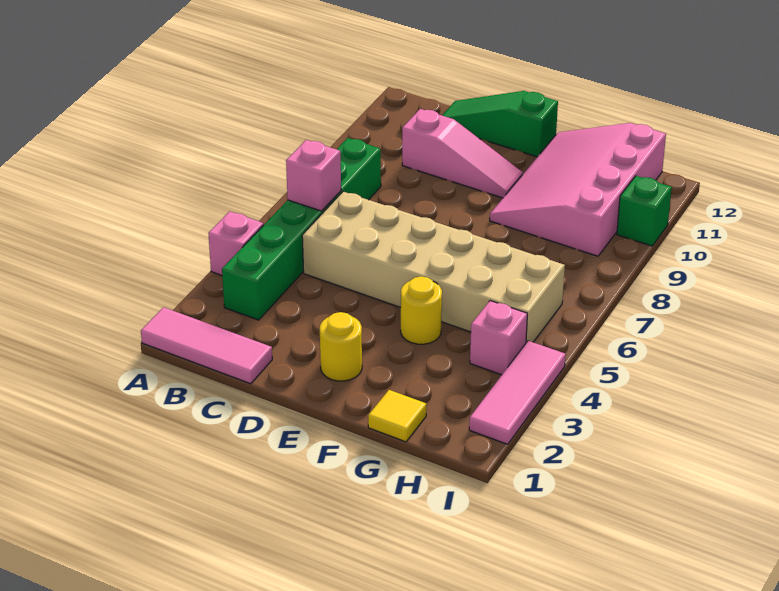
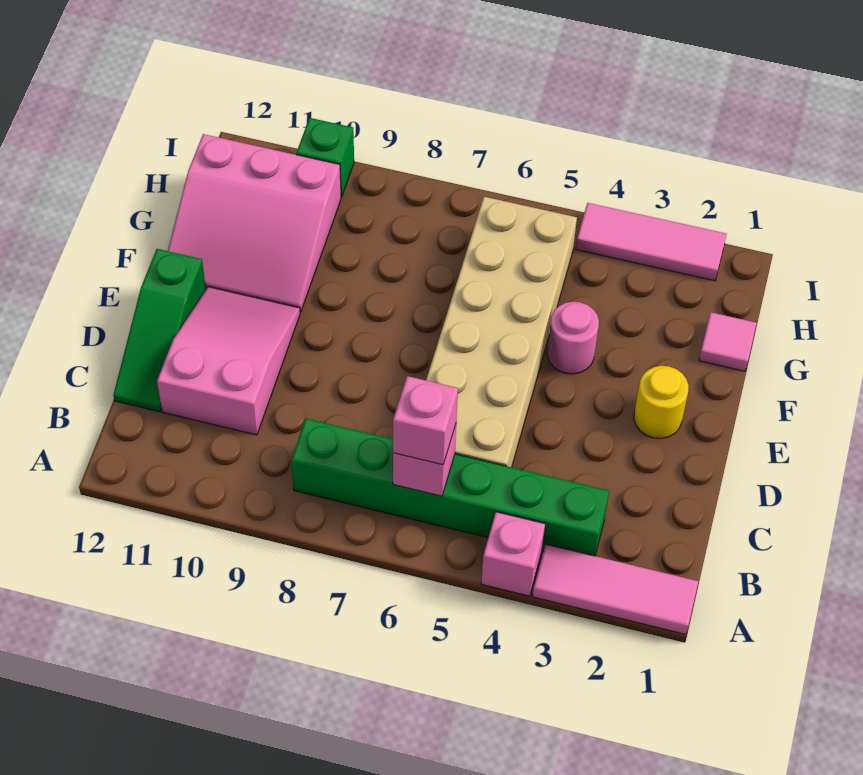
pink 1x3 tile [141,307,272,384] -> pink 1x3 tile turned to [533,544,698,634]
pink 1x3 slope [402,109,523,198] -> pink 2x3 slope [157,287,300,435]
yellow 1x1 round brick [401,276,442,344] -> pink 1x1 round brick [547,302,599,374]
pink 3x4 slope [490,123,666,256] -> pink 3x3 slope [168,134,341,312]
yellow 1x1 tile [368,390,427,442] -> pink 1x1 tile [699,312,757,371]
pink 1x1 brick [470,301,527,375] -> pink 1x1 brick moved to [393,376,458,465]

